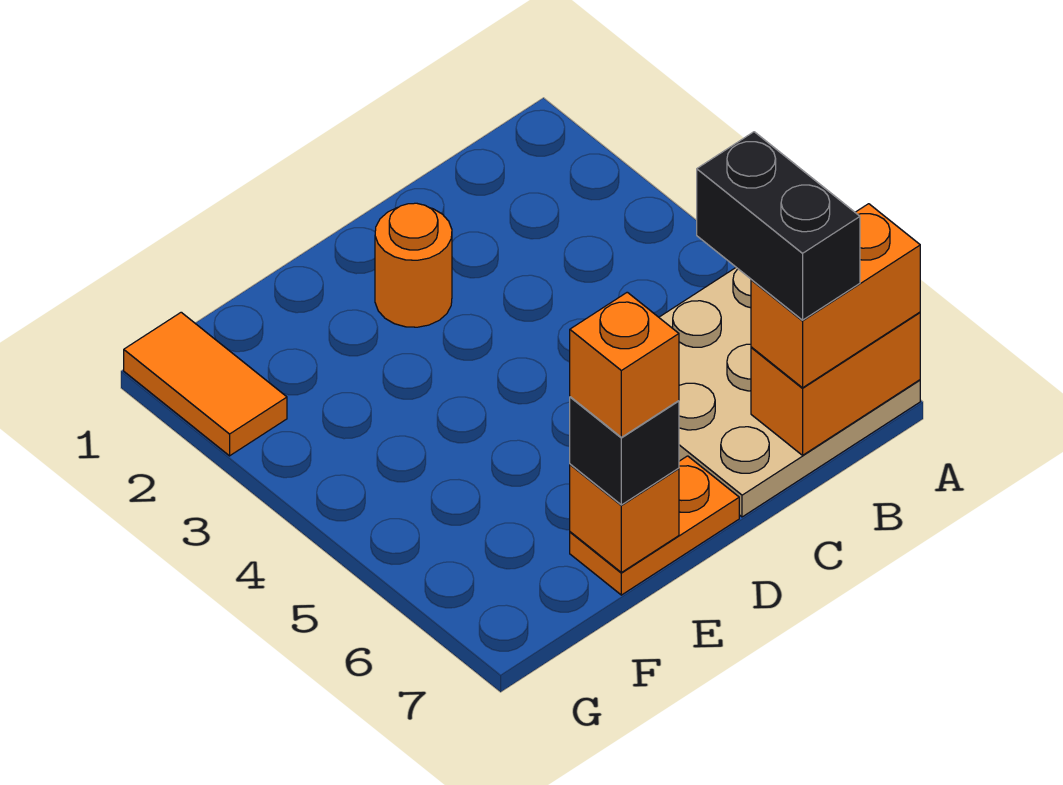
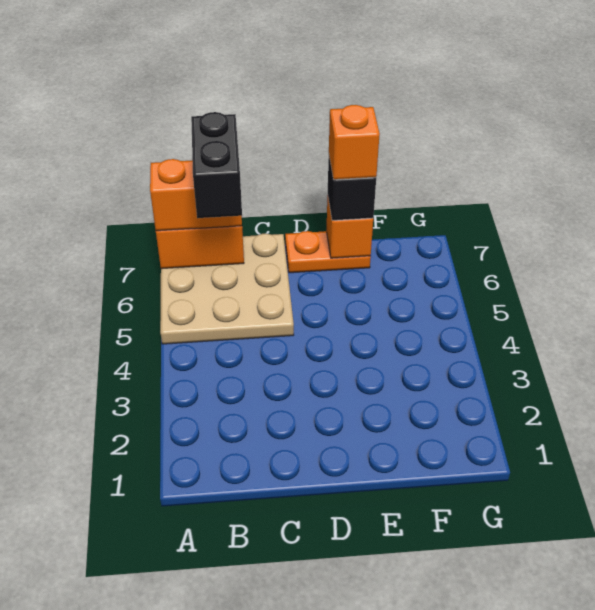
orange 1x1 round brick [375,203,452,327] -> none
orange 1x2 tile [124,312,287,456] -> none

